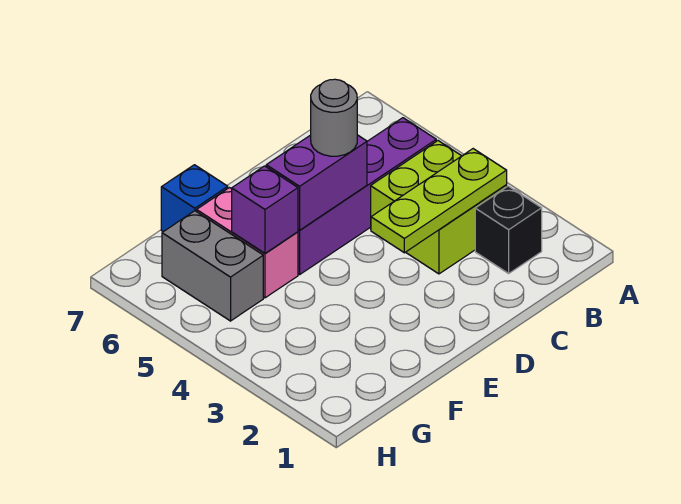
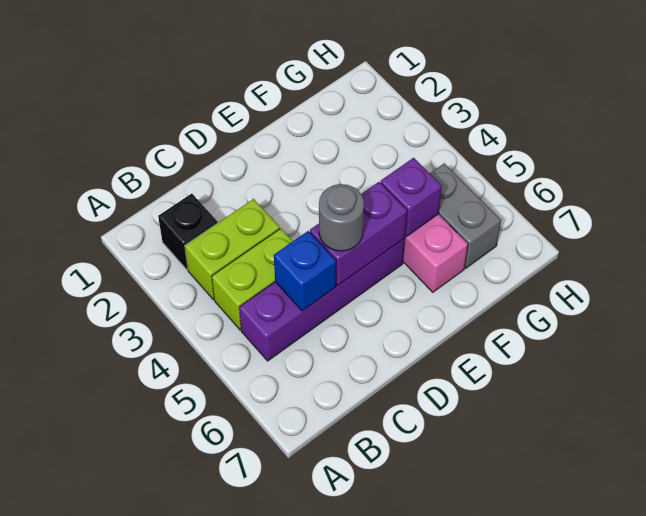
lime 1x3 plate [371,149,507,253] -> none
blue 1x1 brick [161,165,228,232] -> blue 1x1 brick moved to [274,231,336,311]

